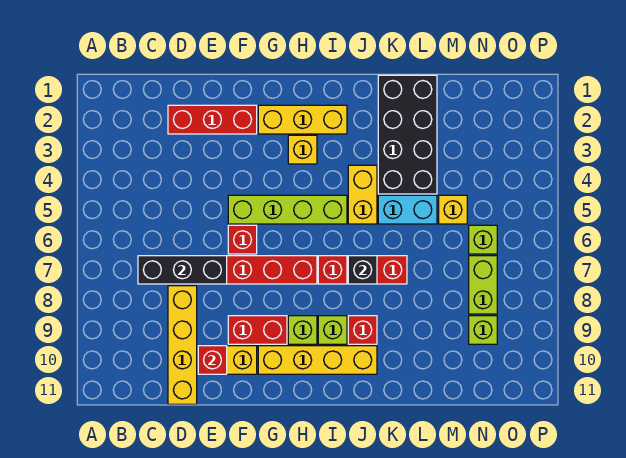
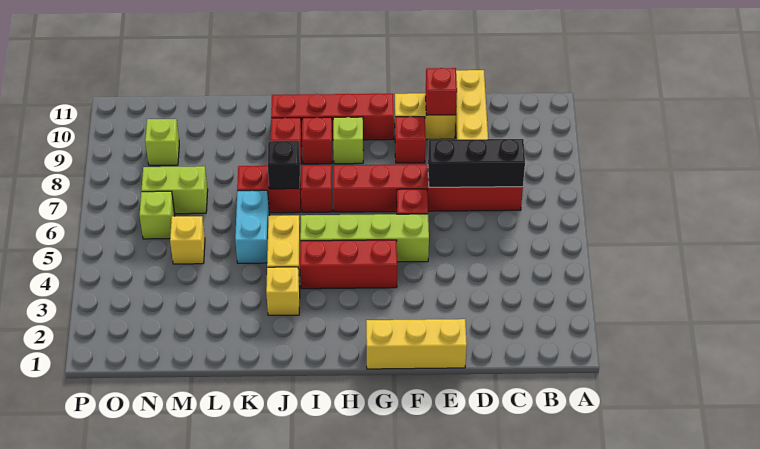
red 1x3 brick [168,105,257,134] -> red 1x3 brick moved to [300,240,397,289]
red 1x2 brick [228,316,287,344] -> red 1x1 brick [395,117,426,163]
yellow 1x3 brick [258,105,347,134] -> yellow 1x3 brick moved to [366,319,467,369]
yellow 1x4 brick [258,346,377,374] -> red 1x4 brick [271,94,394,140]
yellow 1x1 brick [288,135,317,164] -> yellow 1x1 brick moved to [266,267,300,315]
lime 1x1 brick [318,316,347,344] -> red 1x1 brick [302,117,332,164]
black 2x4 brick [378,75,437,194] -> none
cyan 1x2 brick [378,195,437,224] -> cyan 1x2 brick turned to [235,190,269,263]
lime 1x2 brick [469,256,497,314] -> lime 1x2 brick turned to [141,166,208,214]

